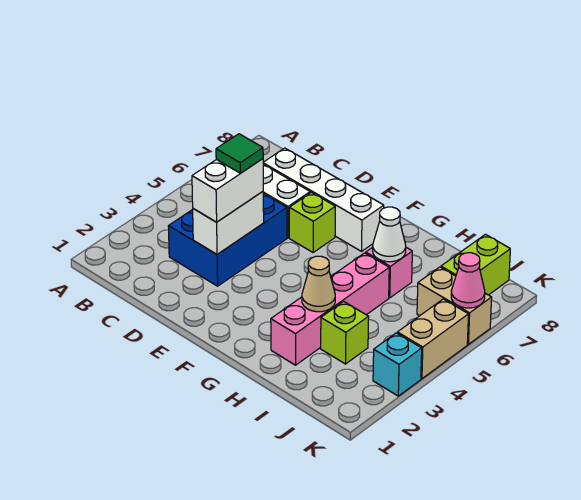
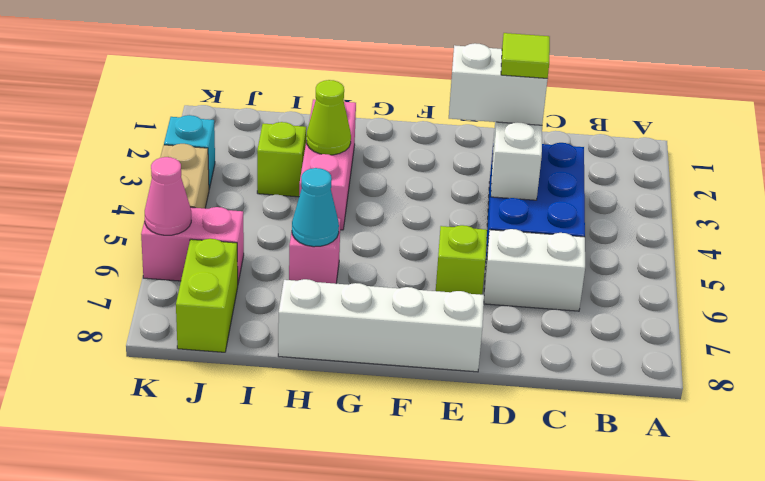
white 1x4 brick [263,148,384,251] -> white 1x4 brick moved to [278,279,484,372]
white 1x2 brick [192,159,263,222] -> white 1x2 brick turned to [449,43,548,125]
none -> lime 1x1 tile [501,33,550,78]
green 1x1 tile [216,134,263,173] -> none
pink 1x4 brick [271,253,389,365] -> pink 1x3 brick [299,99,356,230]
tan 1x1 cone [302,256,335,312] -> lime 1x1 cone [306,80,351,155]
white 1x1 cone [373,207,406,262] -> cyan 1x1 cone [292,168,339,247]
tan 1x2 brick [417,267,492,344] -> pink 1x2 brick [141,207,244,283]

